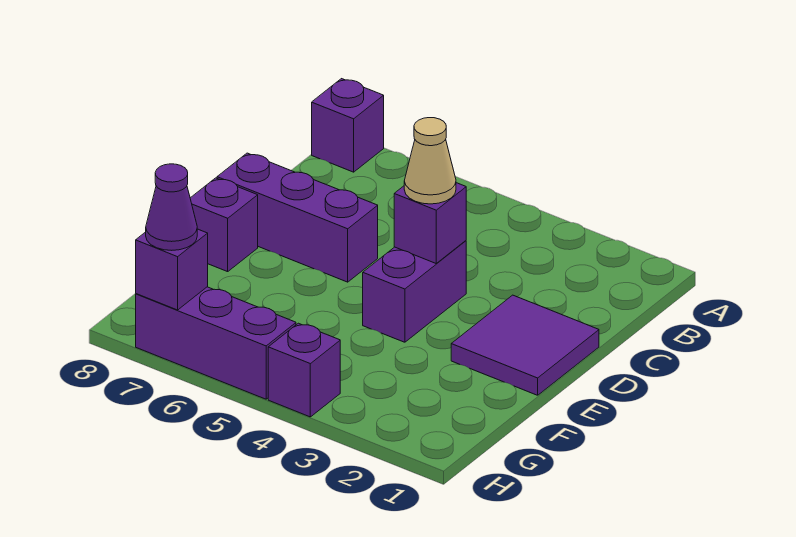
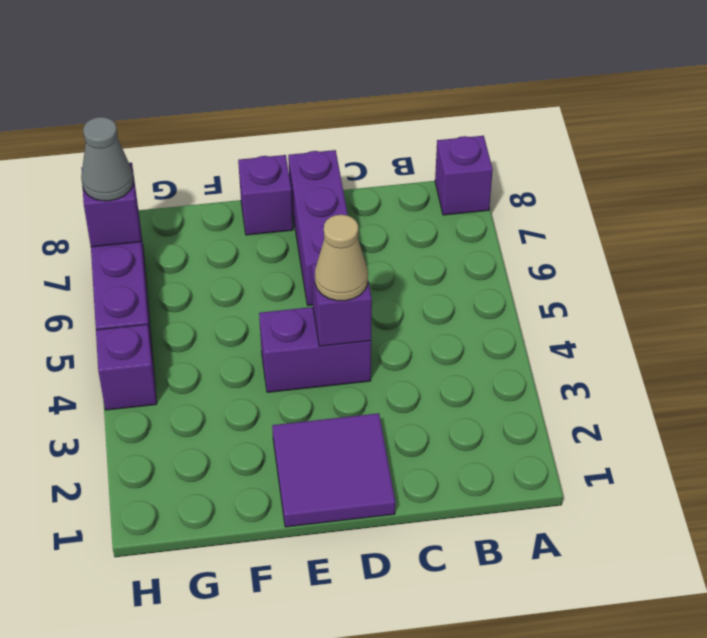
purple 1x1 cone [146,164,197,250] -> grey 1x1 cone [81,117,133,201]

